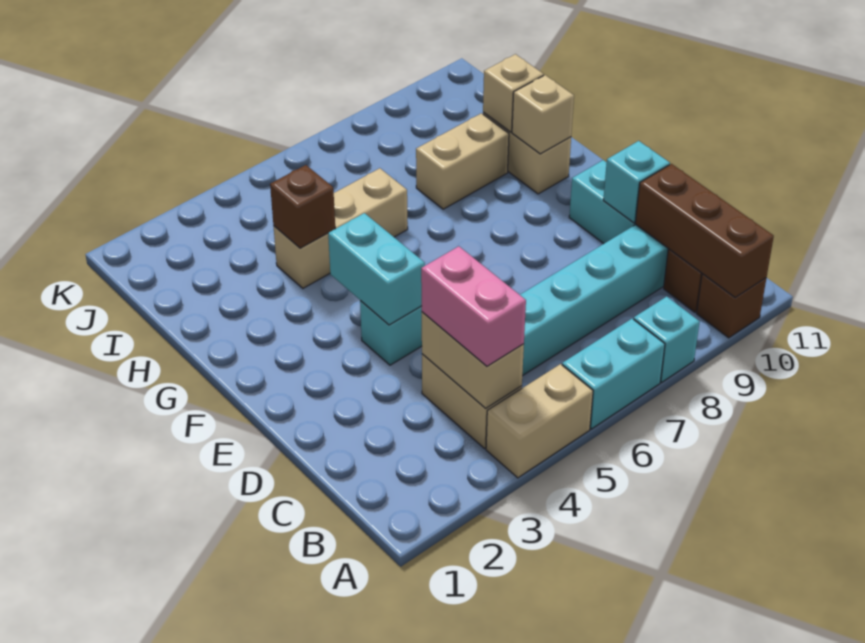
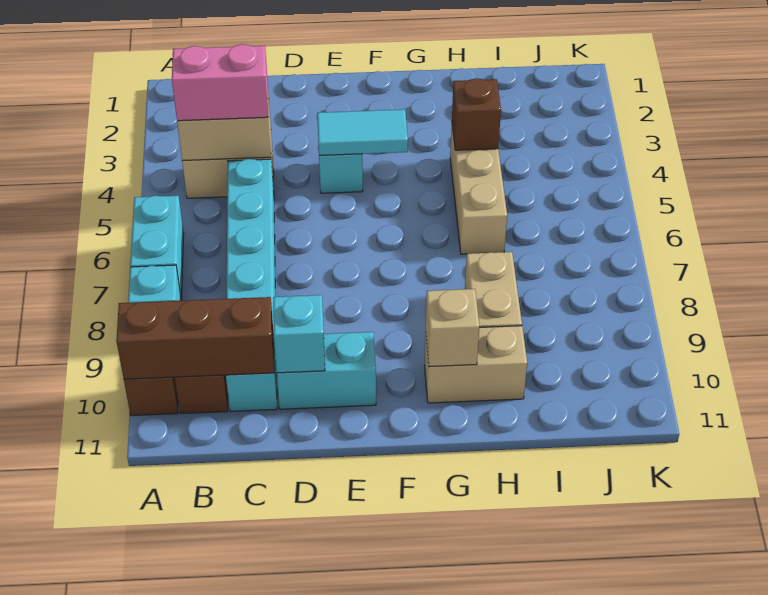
tan 1x2 brick [486,364,593,478] -> none
cyan 1x2 brick [328,213,425,325] -> cyan 1x2 tile [317,109,408,155]
tan 1x1 brick [483,54,544,132] -> none

